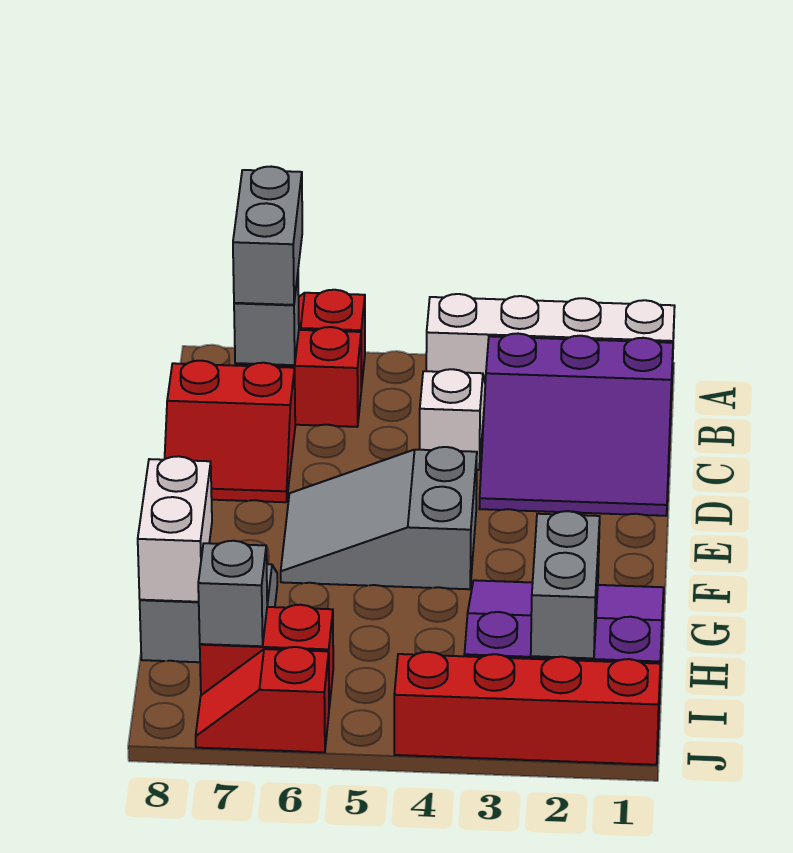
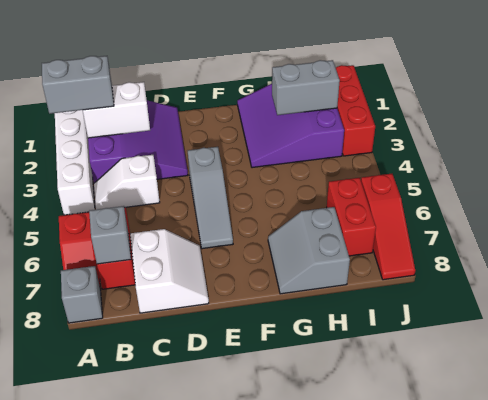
grey 1x2 brick [233,167,302,305] -> grey 1x2 brick moved to [42,56,114,114]
red 2x2 slope [165,361,295,502] -> white 2x2 slope [130,229,209,313]
grey 2x3 slope [281,447,477,589] -> grey 1x3 slope [188,147,233,249]
white 1x2 brick [138,456,212,602] -> white 1x2 brick moved to [83,82,150,138]
grey 1x1 brick [198,541,267,646] -> grey 1x1 brick moved to [61,266,103,323]
red 1x4 brick [394,652,660,765] -> red 1x3 brick [336,65,375,156]
red 1x2 slope [196,647,329,752] -> red 1x3 slope [361,174,415,280]

